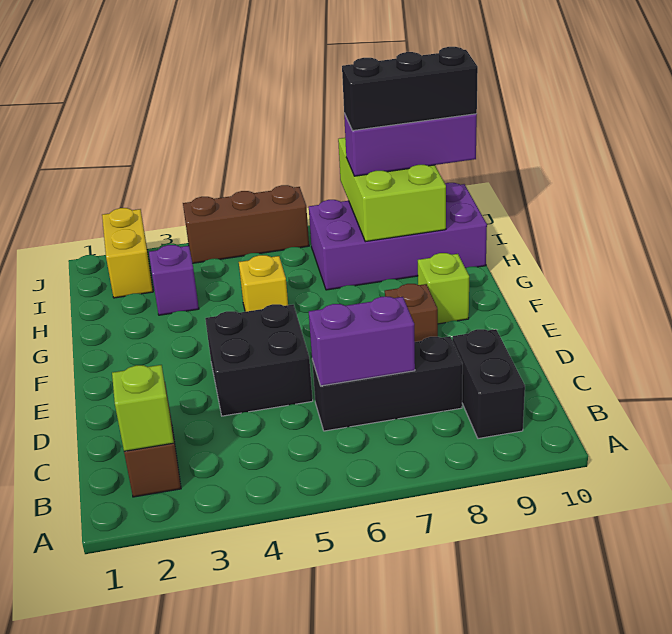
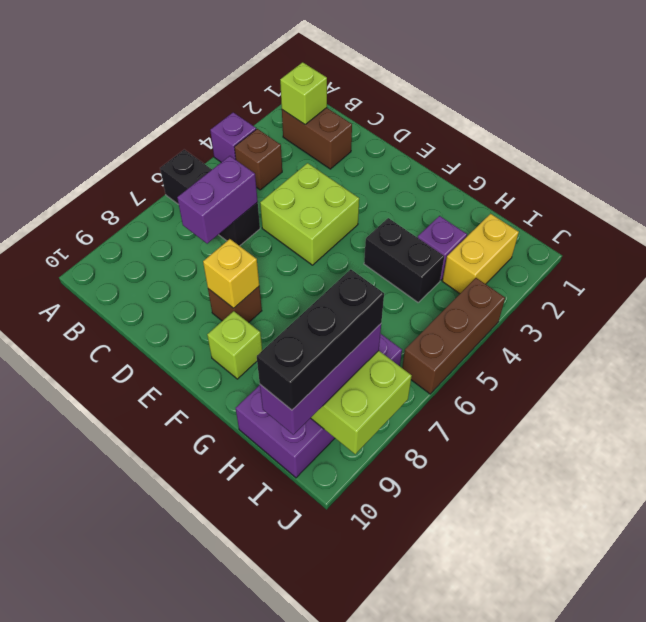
none -> purple 1x1 brick [210,112,256,162]
none -> brown 1x1 brick [235,129,282,190]
black 1x2 brick [452,329,525,439] -> black 1x2 brick moved to [364,218,444,302]
black 1x3 brick [312,337,463,431] -> black 1x3 brick turned to [160,150,260,246]
black 2x2 brick [205,304,313,416] -> lime 2x2 brick [260,163,359,265]
yellow 1x1 brick [239,255,288,312] -> yellow 1x1 brick moved to [203,239,259,308]
yellow 1x2 brick [102,208,153,298] -> yellow 1x2 brick turned to [442,214,519,293]

